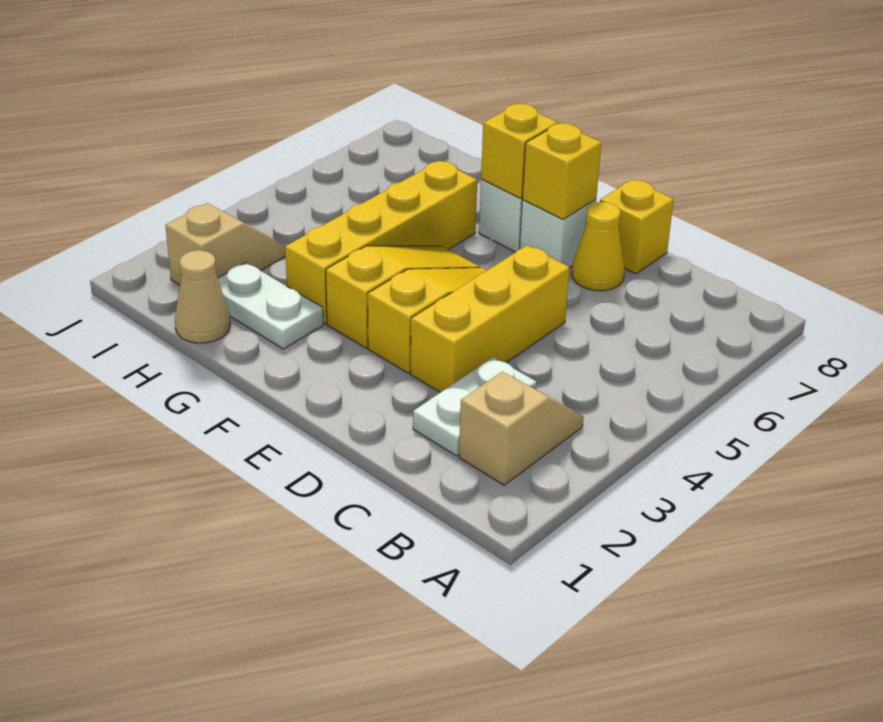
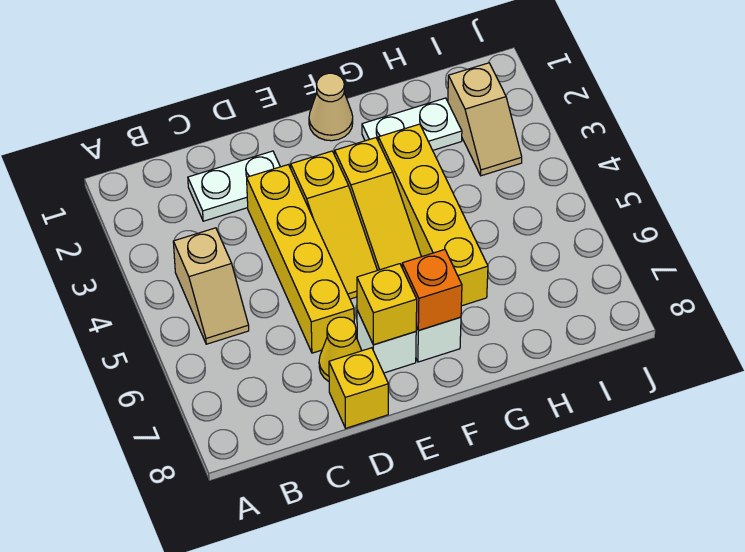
tan 1x2 slope [459,372,583,485] -> tan 1x2 slope moved to [173,228,249,344]
white 1x2 plate [413,357,537,456] -> white 1x2 plate turned to [188,151,280,221]
yellow 1x3 brick [410,245,570,392] -> yellow 1x4 brick [247,165,354,353]
yellow 1x1 brick [481,104,558,198] -> orange 1x1 brick [402,249,462,331]
tan 1x1 cone [175,250,230,343] -> tan 1x1 cone moved to [309,73,353,141]

